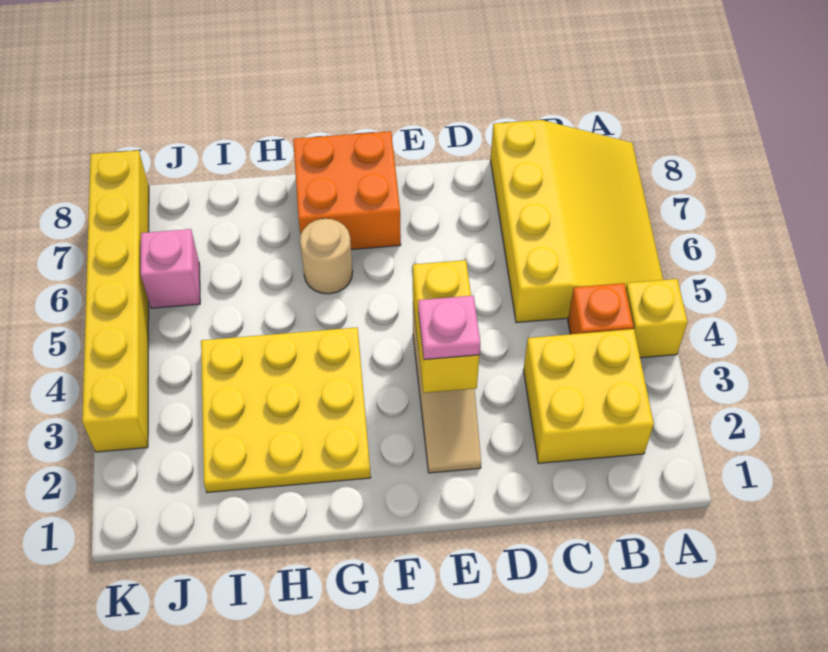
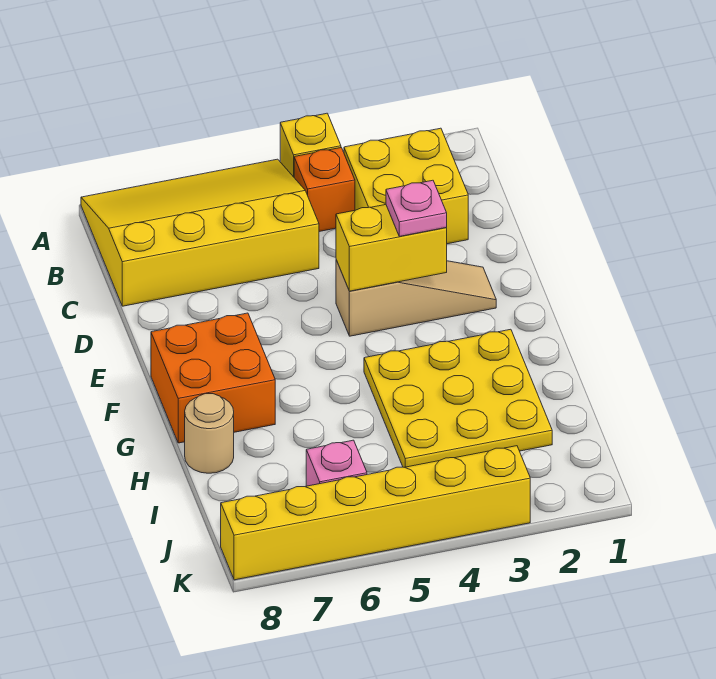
tan 1x1 round brick [300,219,353,294] -> tan 1x1 round brick moved to [185,394,234,473]

